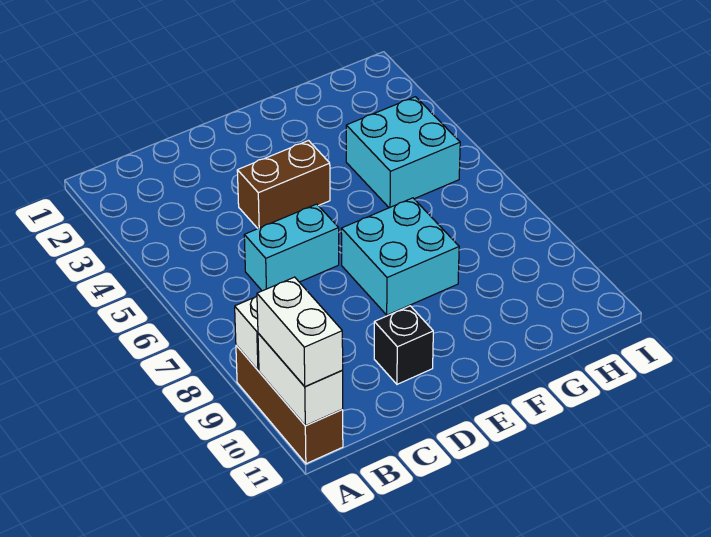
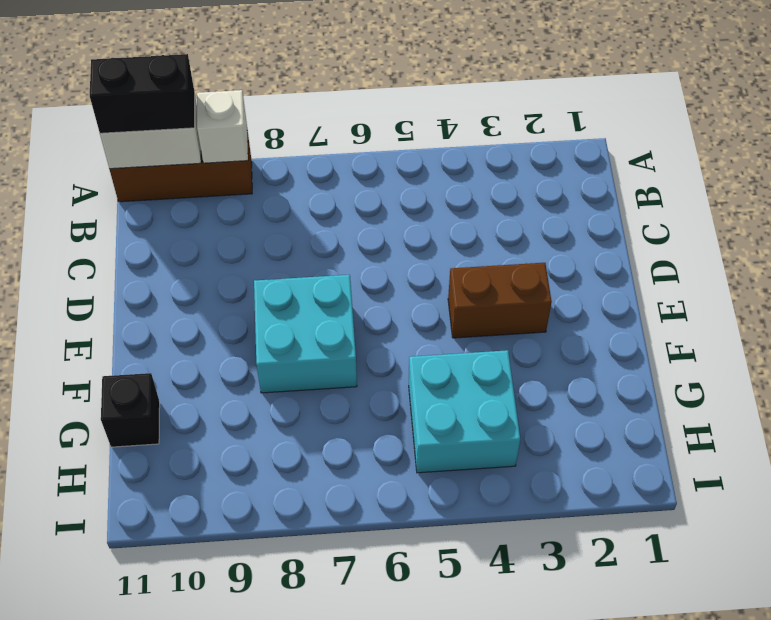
white 1x2 brick [257,277,343,386] -> black 1x2 brick [90,54,195,133]
cyan 1x2 brick [244,204,339,291] -> none
brown 1x2 brick [237,141,330,228] -> brown 1x2 brick turned to [448,263,552,338]
black 1x1 brick [374,306,433,384] -> black 1x1 brick moved to [101,373,160,447]

